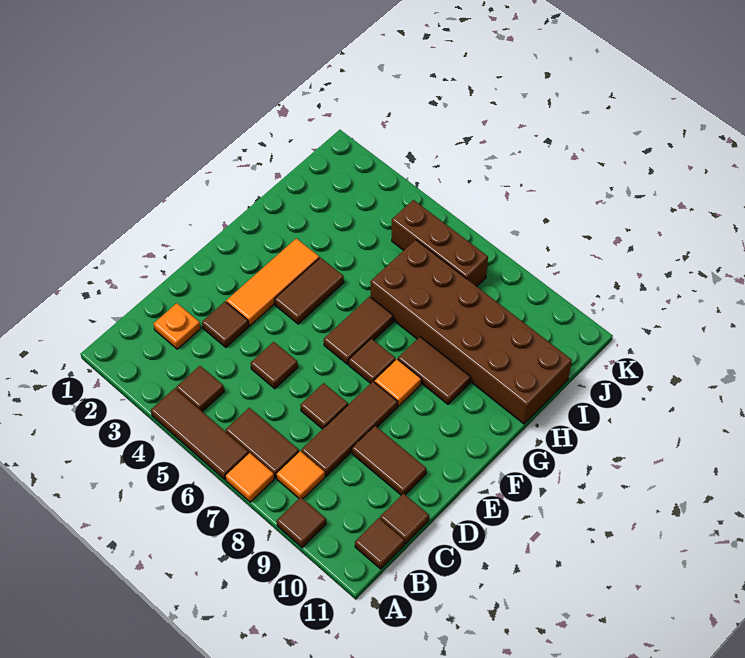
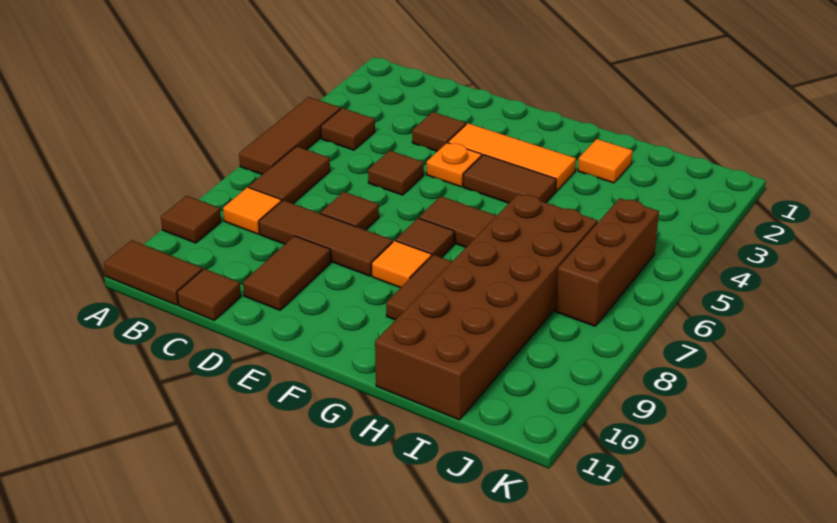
orange 1x1 tile [225,453,274,502] -> orange 1x1 tile moved to [578,139,633,183]
brown 1x1 tile [355,518,404,569] -> brown 1x2 tile [104,240,202,305]
orange 1x1 plate [153,303,201,349] -> orange 1x1 plate moved to [427,143,482,187]

